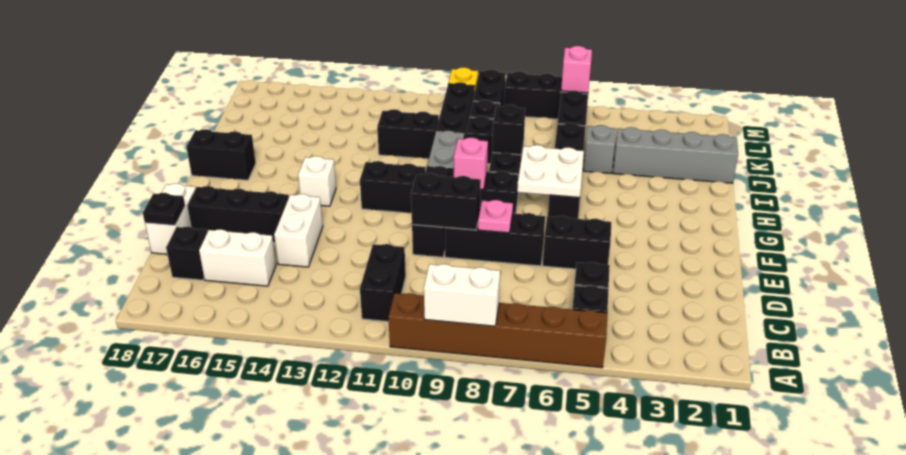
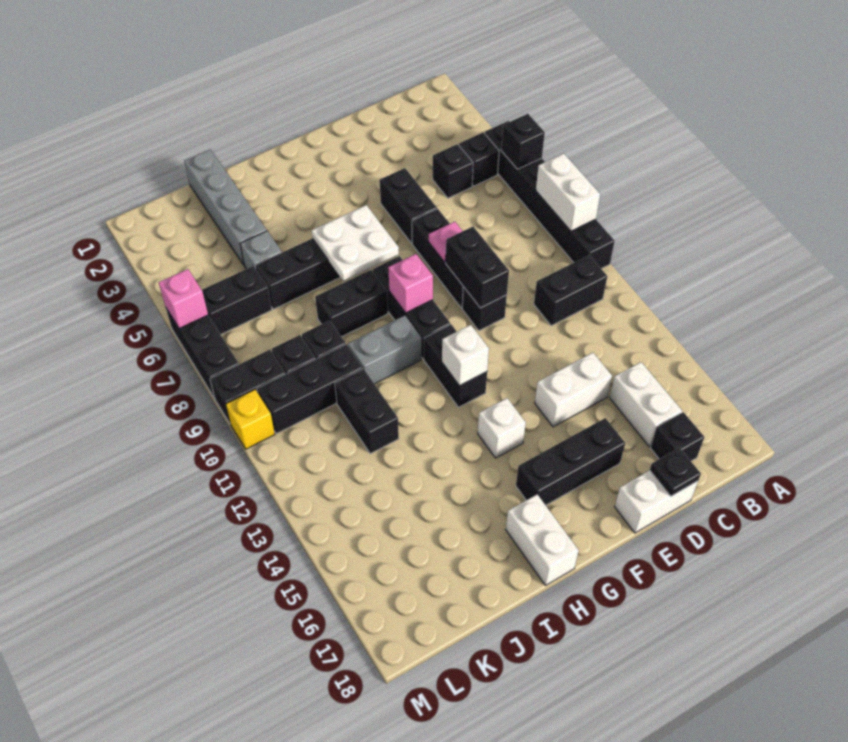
brown 1x6 brick [388,293,607,368] -> black 1x6 brick [484,121,615,269]
black 1x3 brick [187,186,289,242] -> black 1x3 brick turned to [516,418,625,505]
none -> white 1x1 brick [442,325,489,386]
black 1x2 brick [186,129,256,180] -> white 1x2 brick [506,494,579,585]
black 1x1 brick [492,105,525,155] -> black 1x1 brick moved to [501,114,545,169]

